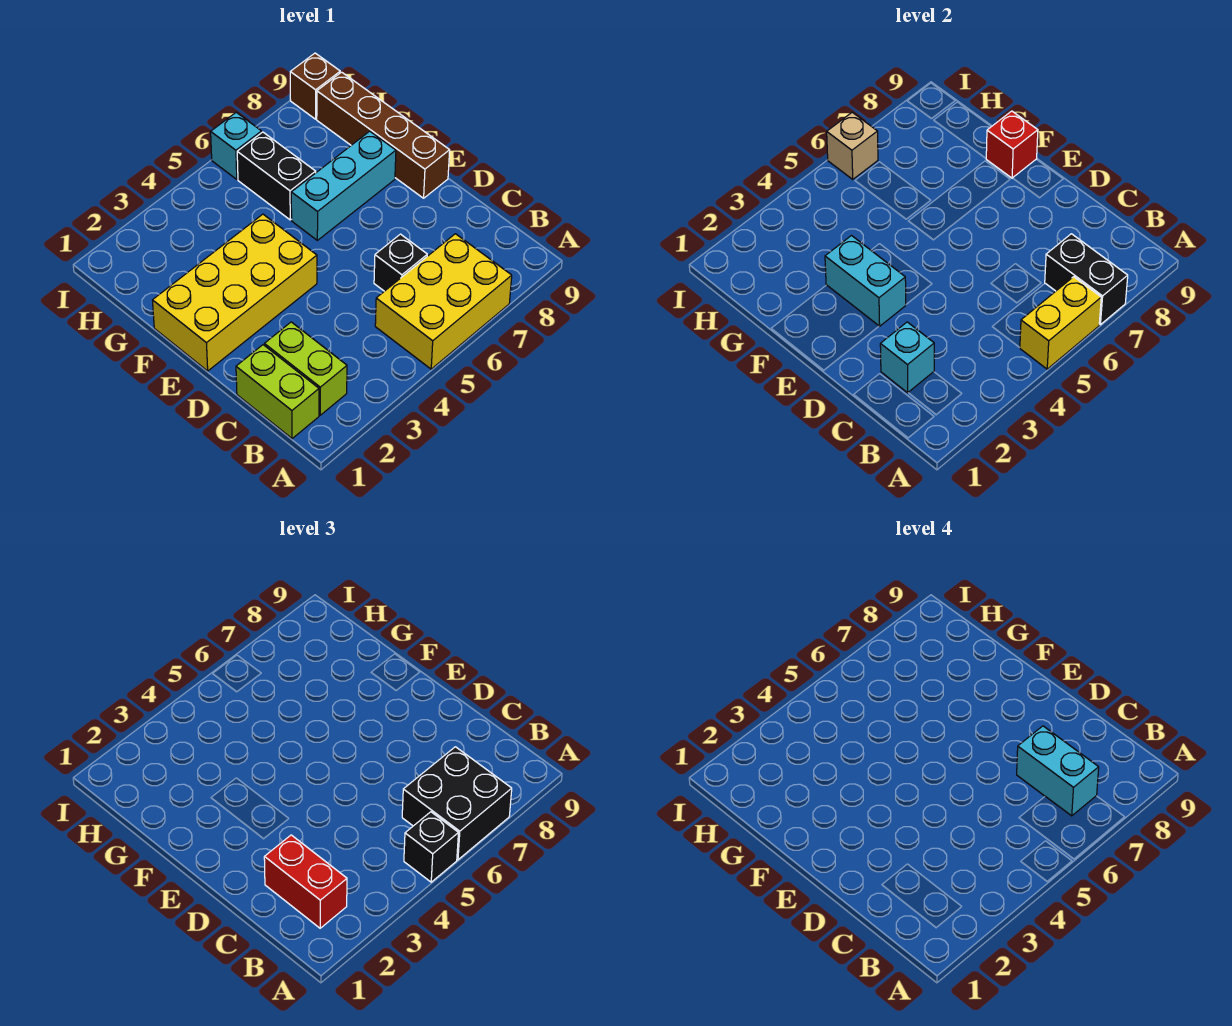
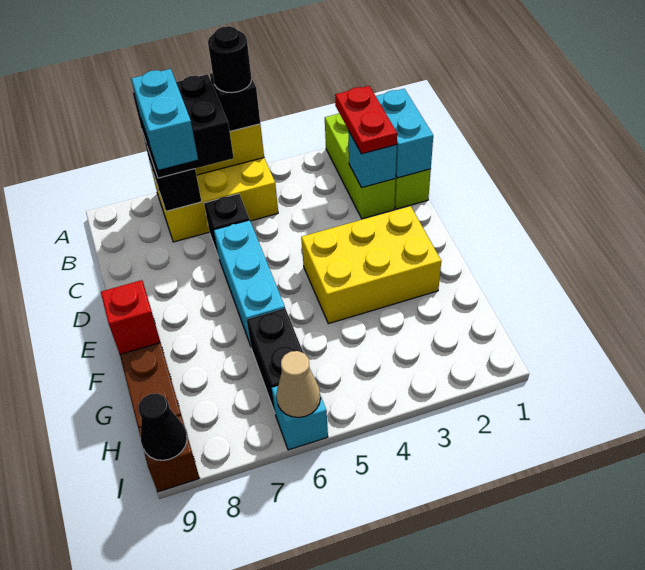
none -> black 1x1 round brick [208,26,252,93]
lime 1x2 brick [264,322,347,415] -> lime 1x3 brick [325,113,396,219]
red 1x2 brick [264,835,347,928] -> red 1x2 plate [335,86,397,154]
yellow 2x4 brick [153,214,317,371] -> yellow 2x3 brick [301,206,441,324]
cyan 1x2 brick [825,236,906,326] -> cyan 1x2 brick moved to [376,89,433,178]
cyan 1x3 brick [291,131,396,240] -> cyan 1x3 brick turned to [214,220,285,346]
tan 1x1 brick [827,112,878,179] -> tan 1x1 cone [276,351,320,418]
none -> black 1x1 cone [139,393,187,460]

